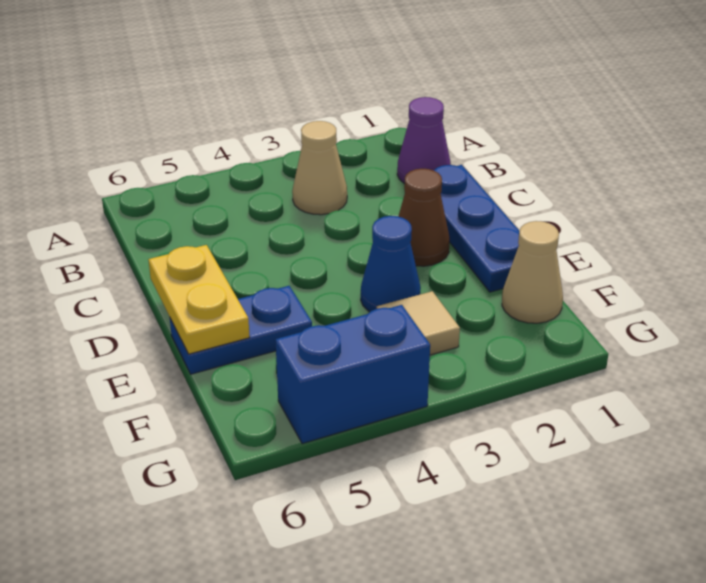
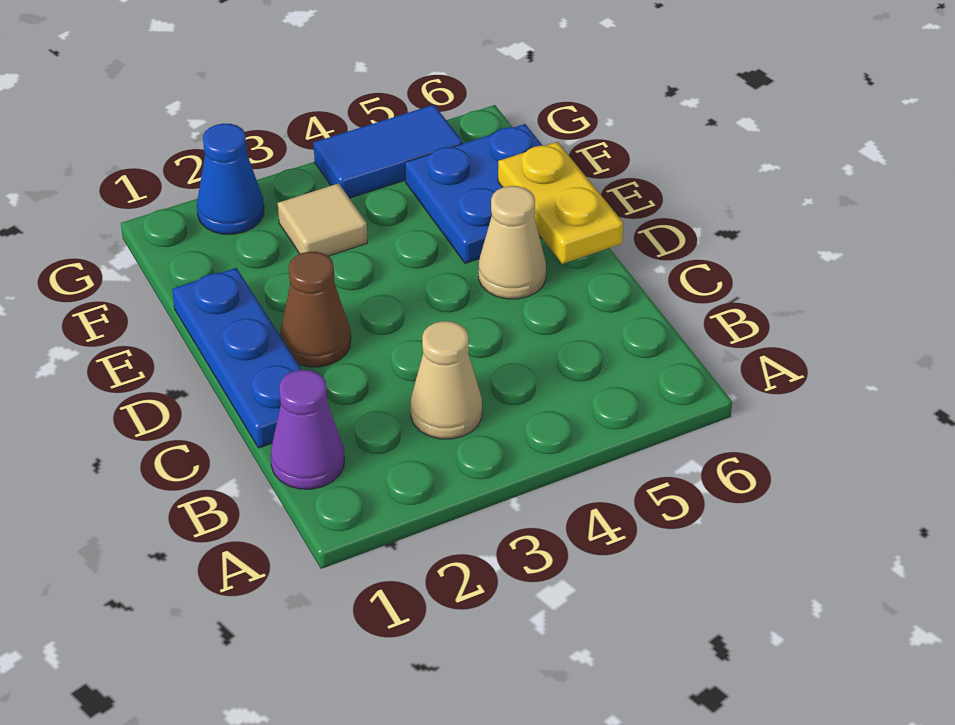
blue 1x1 cone [361,216,421,312] -> blue 1x1 cone moved to [197,123,264,234]
blue 1x2 plate [170,286,312,374] -> blue 2x2 plate [405,124,543,263]
tan 1x1 cone [502,221,563,323] -> tan 1x1 cone moved to [478,186,546,299]
blue 1x2 brick [275,305,430,444] -> blue 1x2 tile [314,105,463,198]

